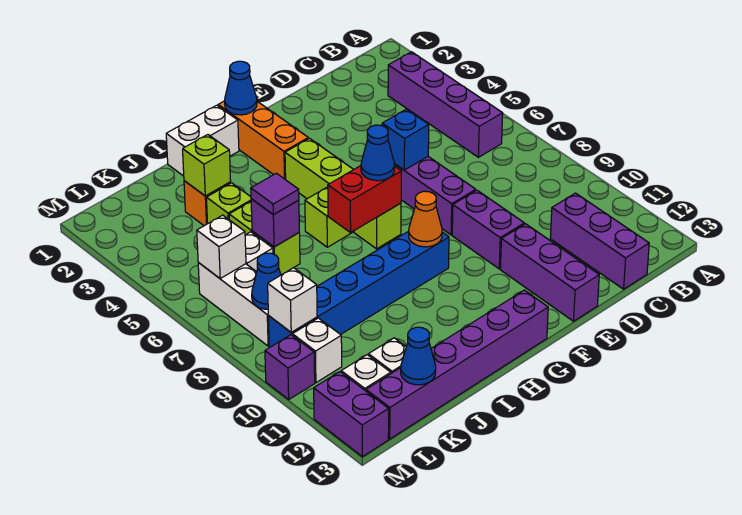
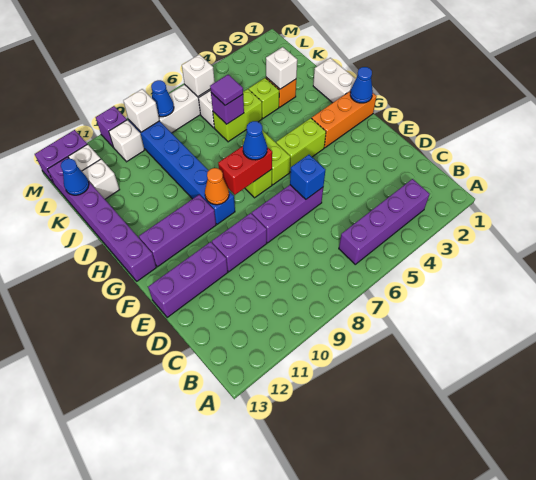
purple 1x3 brick [550,193,649,289] -> purple 1x3 brick moved to [139,195,216,267]
red 1x2 brick [328,166,401,233] -> red 1x2 brick turned to [218,146,272,195]
lime 1x1 brick [183,135,231,196] -> white 1x1 brick [266,47,297,89]

